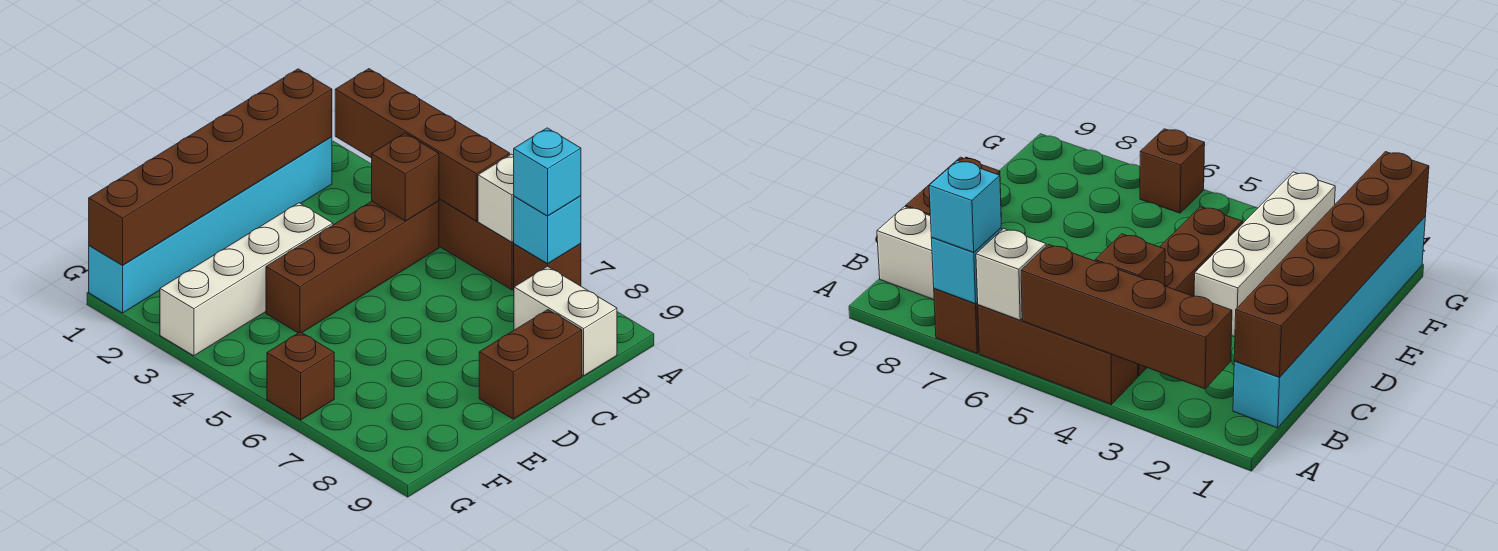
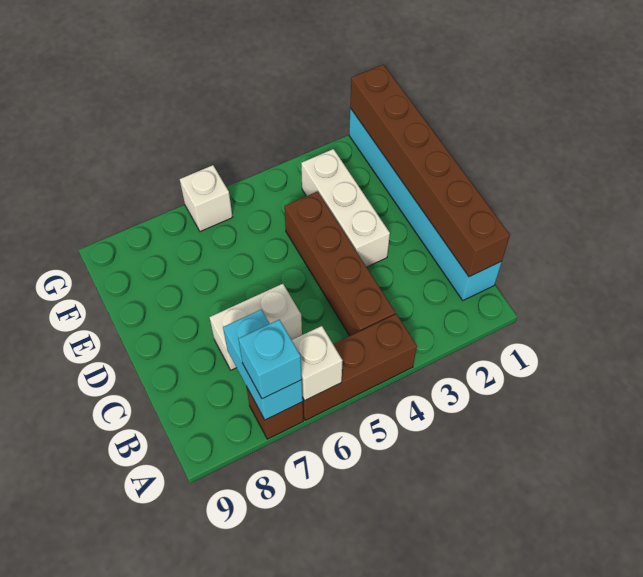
brown 1x4 brick [335,69,510,221] -> none
cyan 1x1 brick [514,196,581,264] -> cyan 1x2 brick [223,309,303,420]
brown 1x1 brick [372,133,439,221] -> none
white 1x2 brick [514,266,617,376] -> white 1x2 brick moved to [209,284,302,370]
brown 1x2 brick [479,310,582,419] -> none
white 1x4 brick [160,203,333,356] -> white 1x3 brick [301,149,390,267]
brown 1x1 brick [267,332,334,420] -> white 1x1 brick [180,165,232,232]

